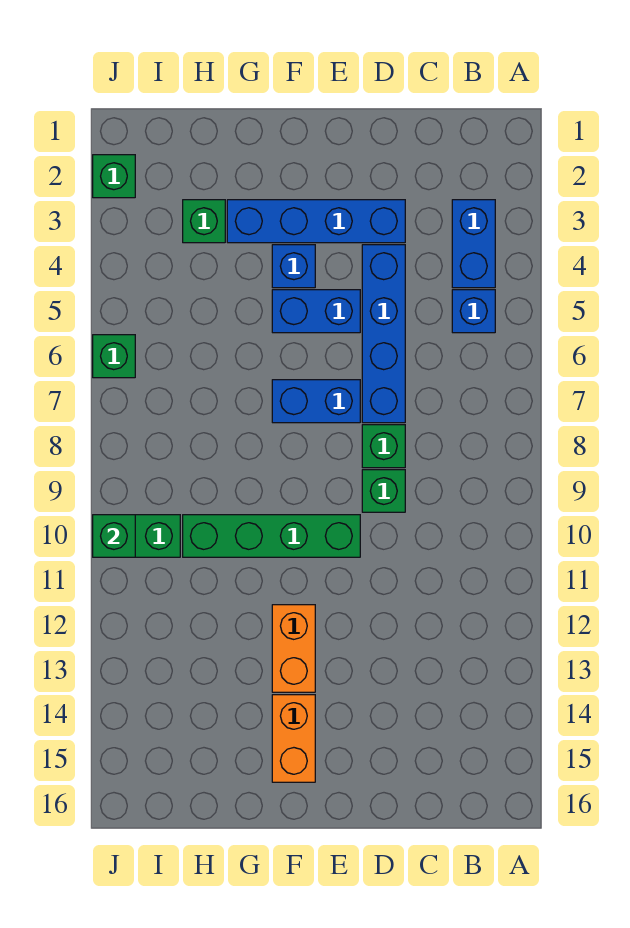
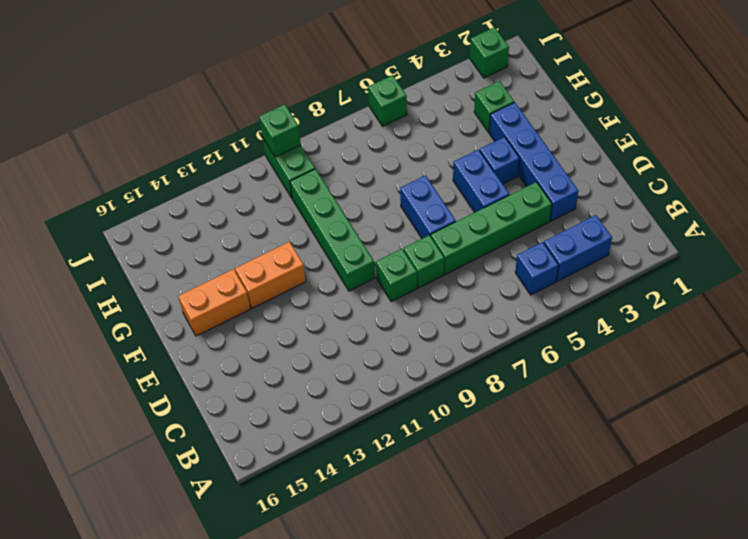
blue 1x4 brick [362,245,405,423] -> green 1x4 brick [431,182,552,274]

